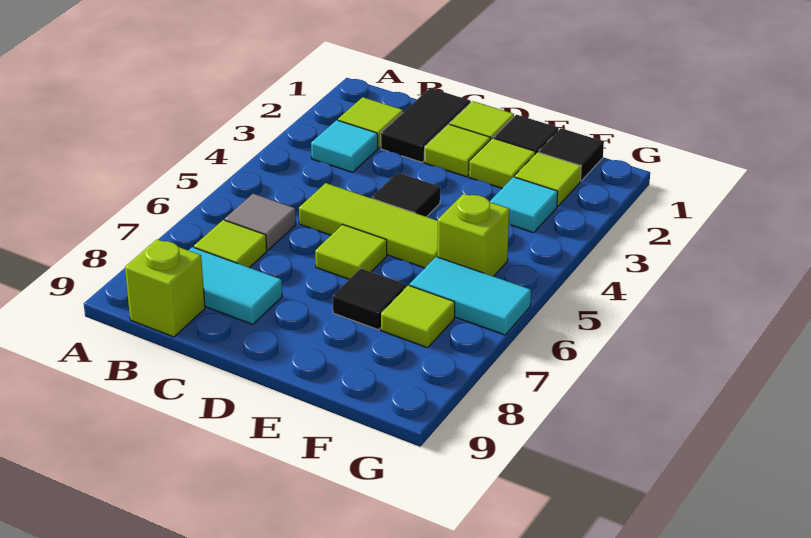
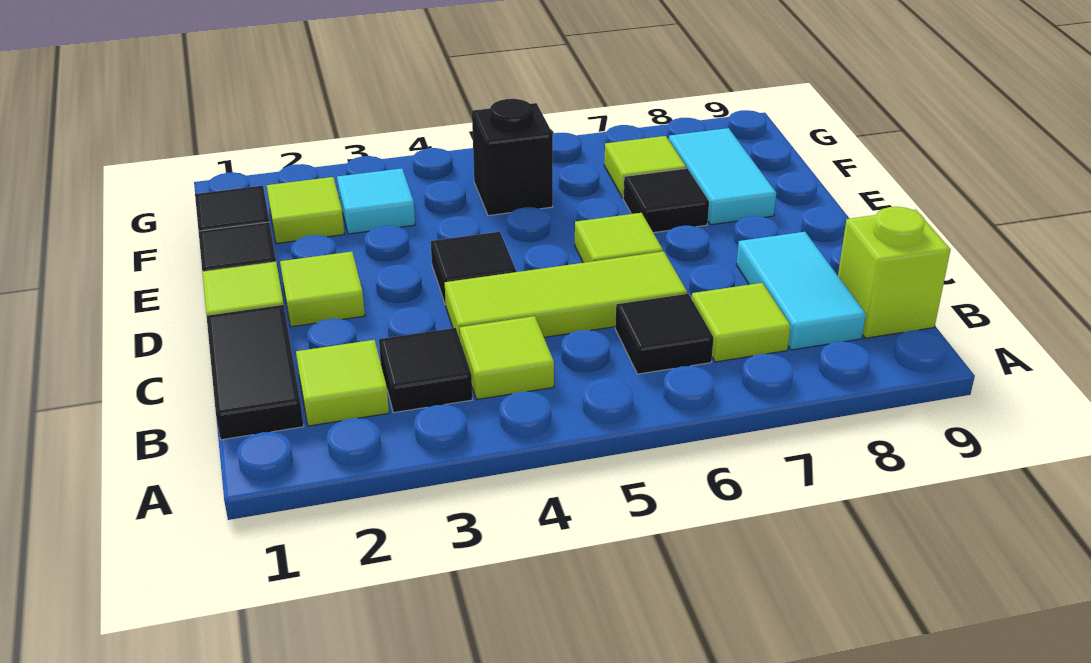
cyan 1x1 tile [311,120,378,172] -> black 1x1 tile [379,328,472,413]
grey 1x1 tile [225,194,296,250] -> black 1x1 tile [615,294,714,374]
black 1x2 tile [381,88,471,162] -> black 1x2 tile turned to [207,305,304,440]
lime 1x3 tile [299,183,438,268] -> lime 1x3 tile turned to [445,251,687,338]
lime 1x1 tile [469,138,535,188] -> lime 1x1 tile moved to [460,316,554,399]
lime 1x1 brick [437,194,509,276] -> black 1x1 brick [472,99,553,216]
cyan 1x2 tile [410,257,531,335] -> cyan 1x2 tile moved to [669,128,776,225]

